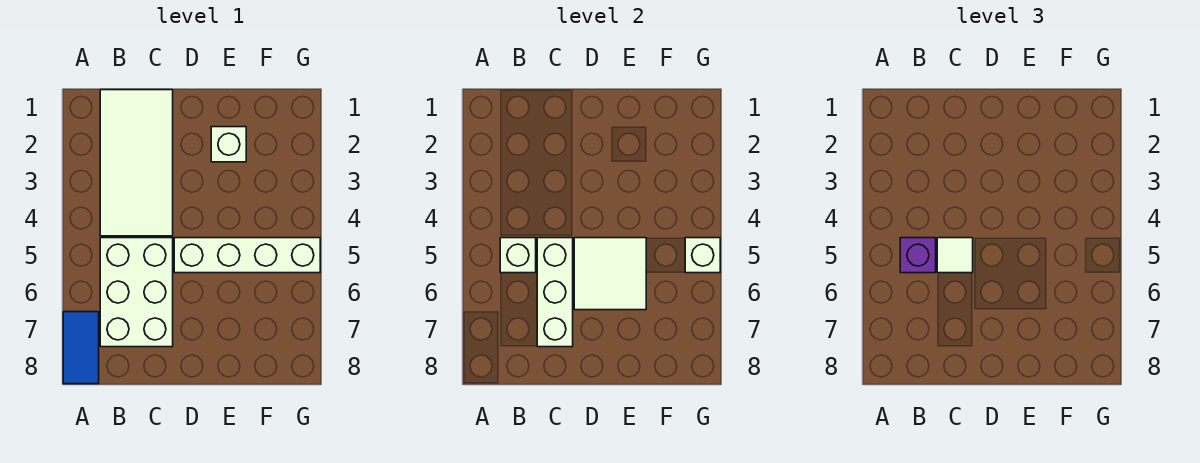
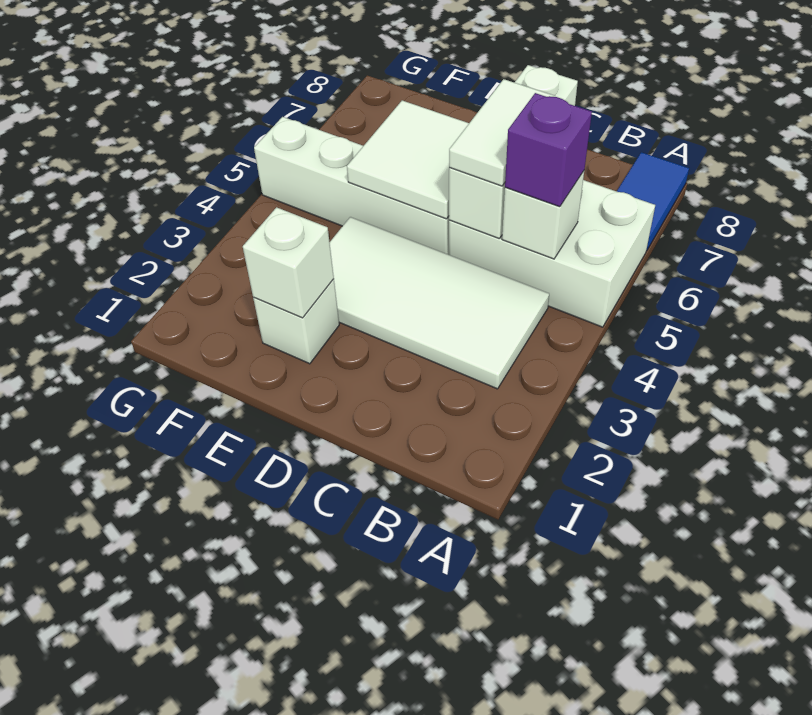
white 2x4 tile [100,90,173,236] -> white 2x4 tile turned to [330,217,549,389]
white 2x3 brick [100,238,173,347] -> white 2x3 brick turned to [449,180,655,327]
white 1x1 tile [937,238,973,273] -> white 1x2 tile [449,79,555,186]
white 1x1 brick [685,238,720,273] -> white 1x1 brick moved to [243,207,334,318]

